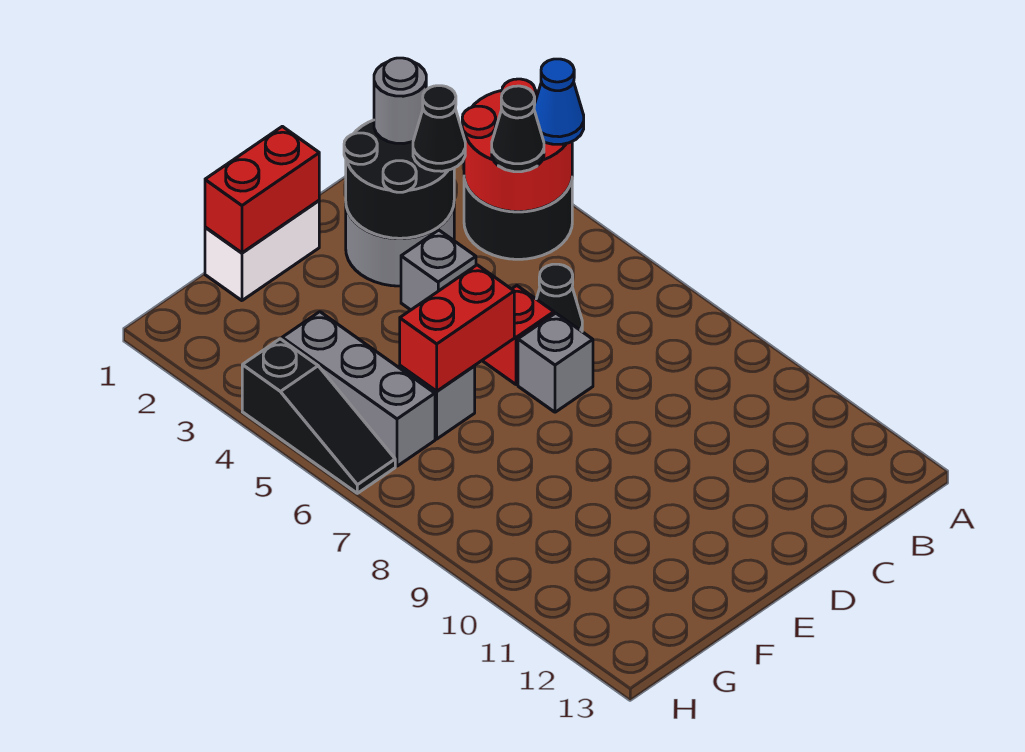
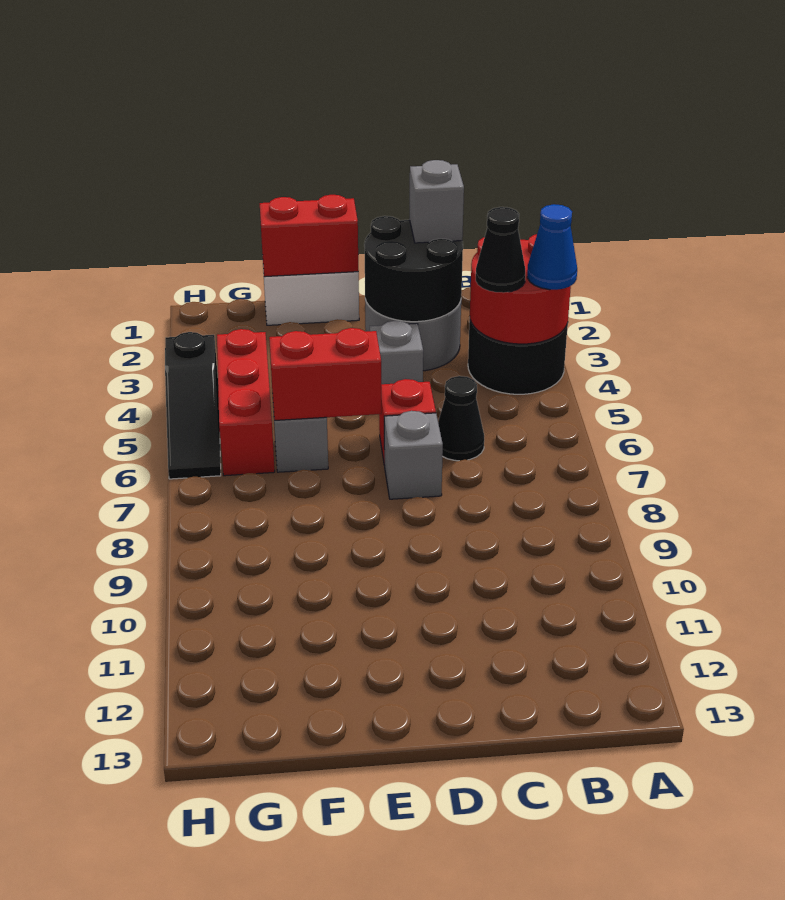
grey 1x1 round brick [374,58,426,144] -> grey 1x1 brick [409,160,464,243]
black 1x1 cone [413,86,465,171] -> none
grey 1x3 brick [282,312,435,466] -> red 1x3 brick [217,329,275,476]

